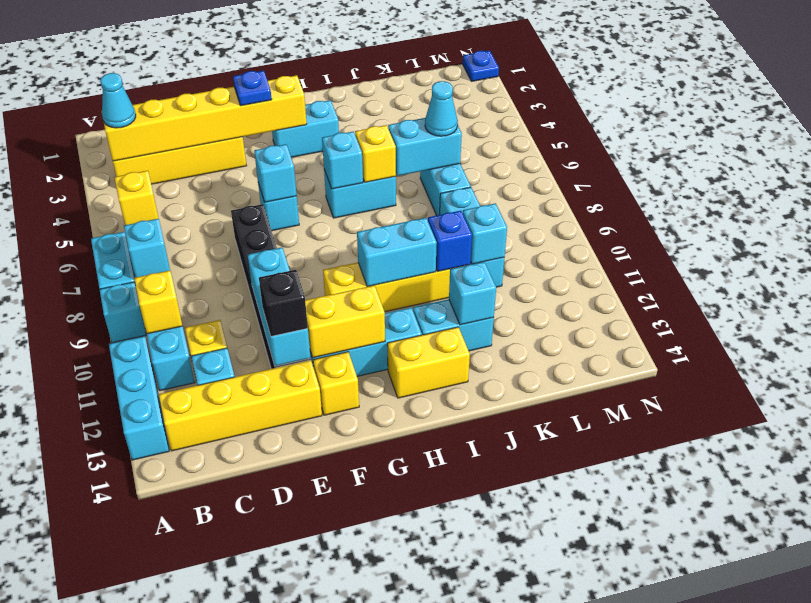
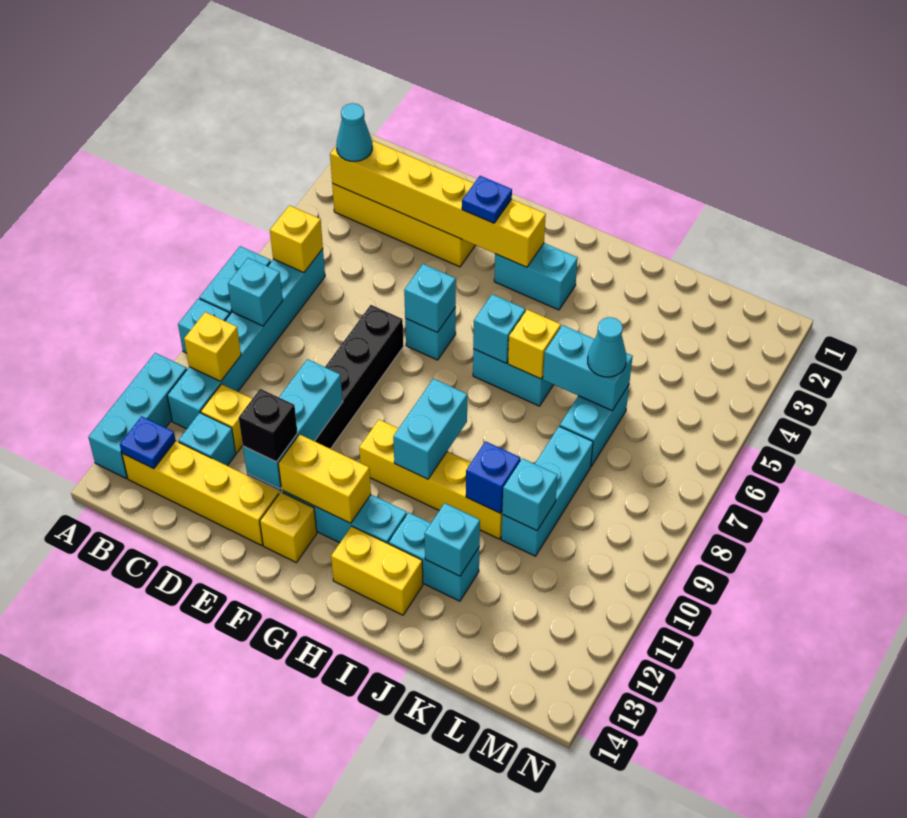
cyan 1x2 brick [357,218,437,287] -> cyan 1x2 brick turned to [393,379,467,479]
blue 1x1 plate [463,50,499,81] -> blue 1x1 plate moved to [120,416,176,469]

